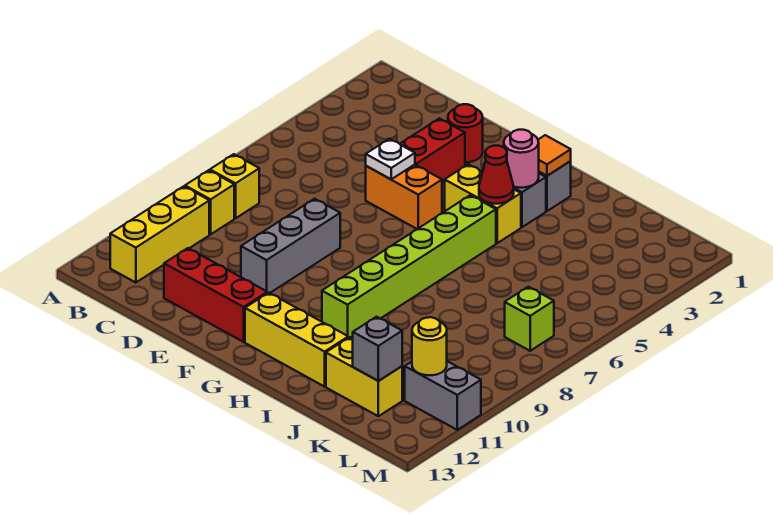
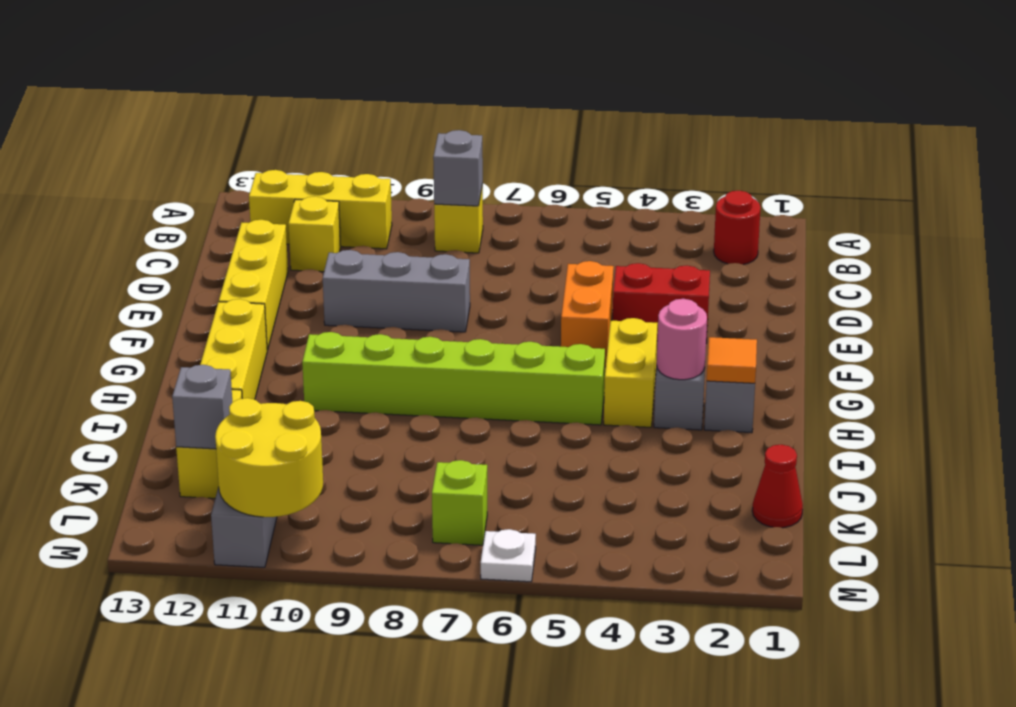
none -> grey 1x1 brick [433,130,483,206]
yellow 1x1 brick [185,170,234,234] -> yellow 1x1 brick moved to [288,196,341,272]
red 1x3 brick [164,248,267,342] -> yellow 1x3 brick [219,220,288,350]
red 1x1 round brick [448,104,483,162] -> red 1x1 round brick moved to [714,191,761,264]
white 1x1 plate [366,139,415,179] -> white 1x1 plate moved to [481,529,536,582]
red 1x1 cone [479,146,514,204] -> red 1x1 cone moved to [752,445,803,528]
yellow 1x1 round brick [412,317,447,375] -> yellow 2x2 round brick [215,398,323,517]

